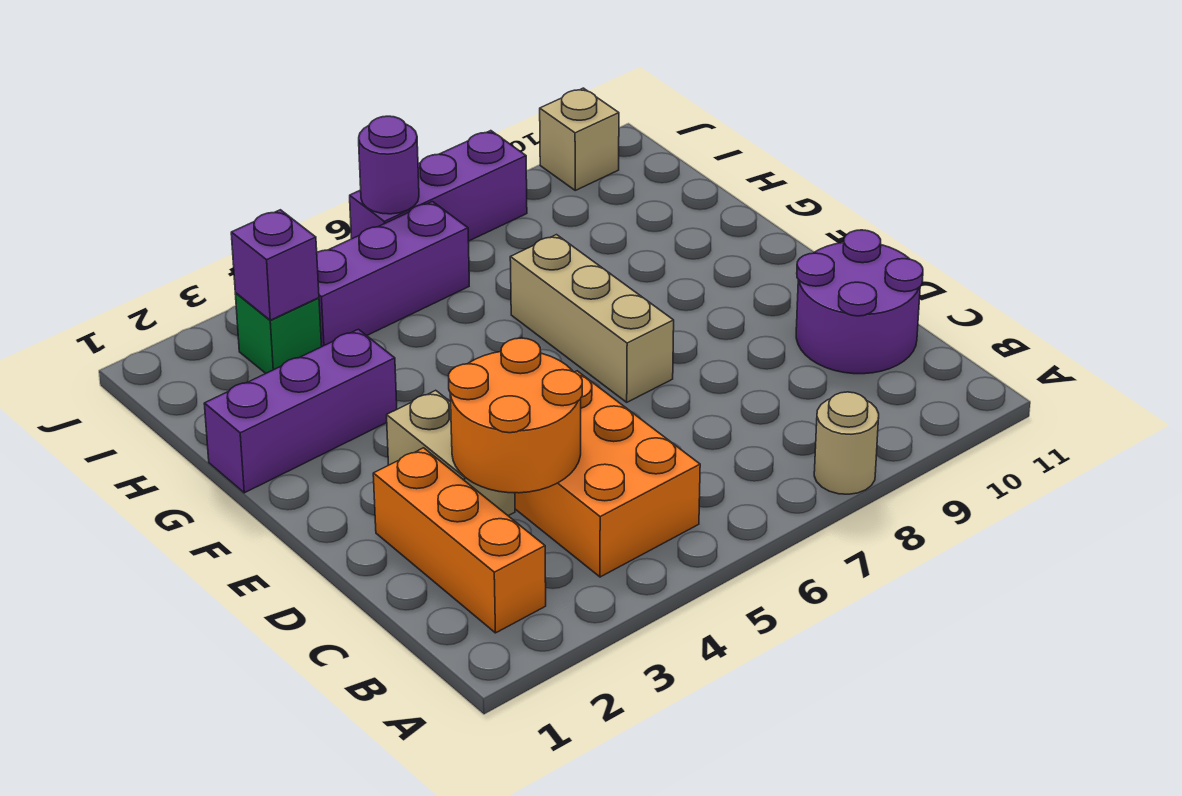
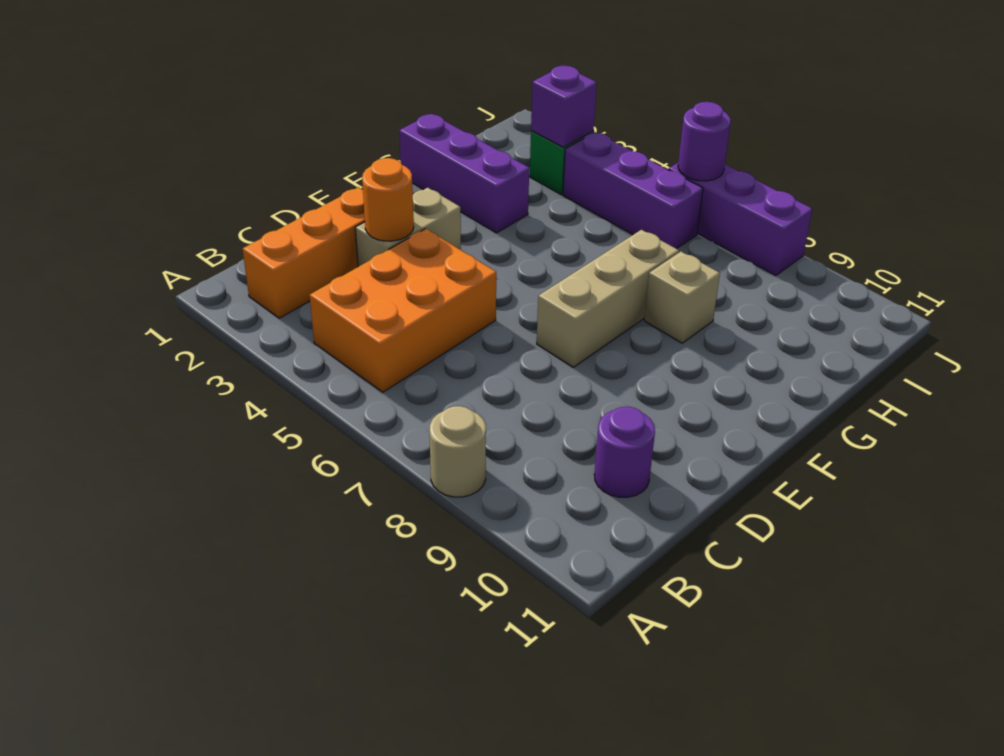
orange 2x2 round brick [449,338,582,493] -> orange 1x1 round brick [362,158,414,241]
purple 2x2 round brick [796,230,923,374] -> purple 1x1 round brick [594,407,655,497]
tan 1x1 brick [540,88,619,190] -> tan 1x1 brick moved to [644,252,720,343]

